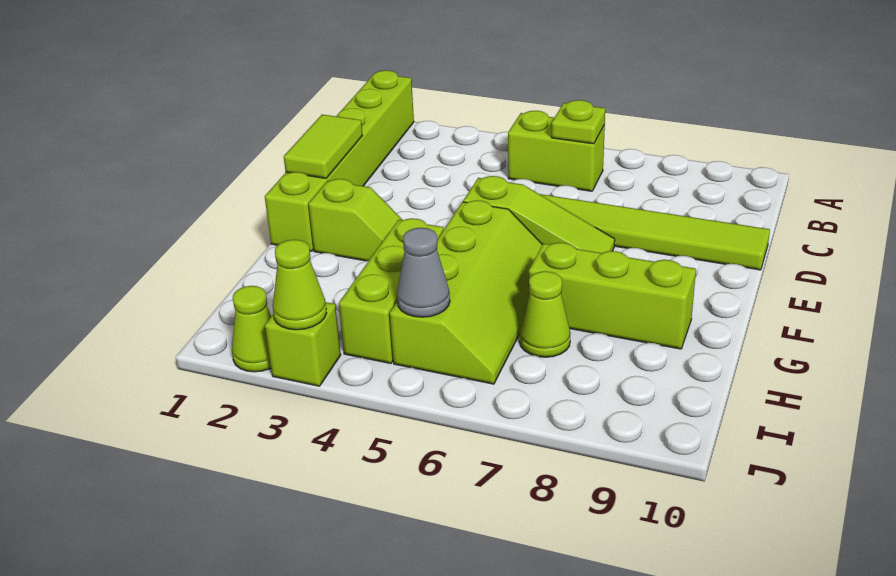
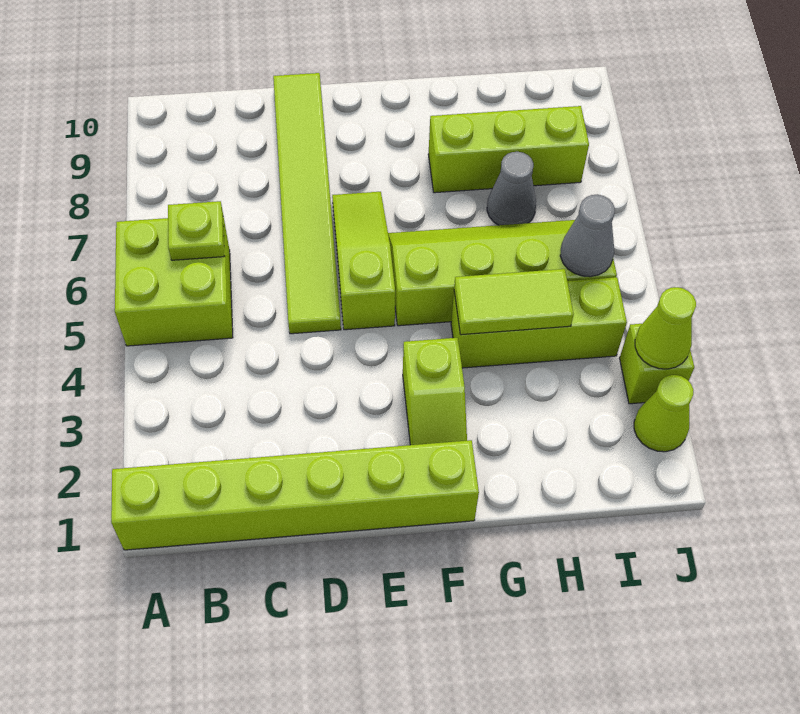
lime 1x2 brick [508,111,605,191] -> lime 2x2 brick [115,217,233,346]
lime 1x2 tile [284,115,363,178] -> lime 1x2 tile moved to [454,269,574,335]
lime 1x2 slope [309,179,402,261] -> lime 1x2 slope turned to [403,338,467,445]
lime 1x3 brick [529,243,696,349] -> lime 1x3 brick turned to [428,106,589,193]
lime 1x1 cone [520,271,571,357] -> grey 1x1 cone [487,152,536,225]

